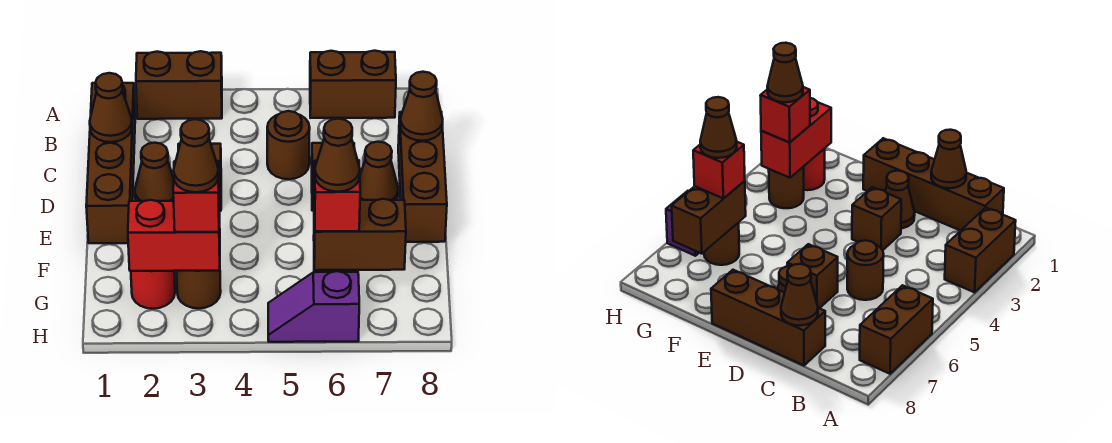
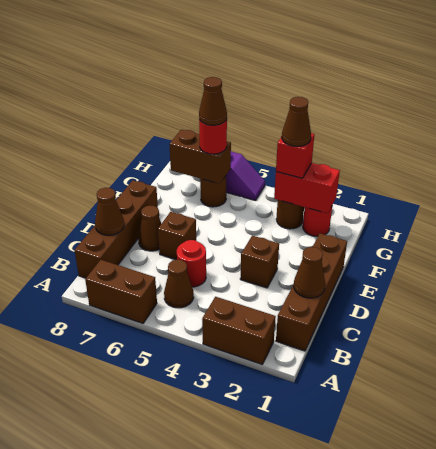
brown 1x1 round brick [267,111,310,179] -> red 1x1 round brick [177,240,206,287]
brown 1x3 brick [398,112,447,242] -> brown 1x4 brick [75,180,158,278]
brown 1x1 cone [135,143,174,201] -> brown 1x1 cone moved to [164,260,194,308]
red 1x1 brick [314,160,360,231] -> red 1x1 round brick [199,119,227,154]

